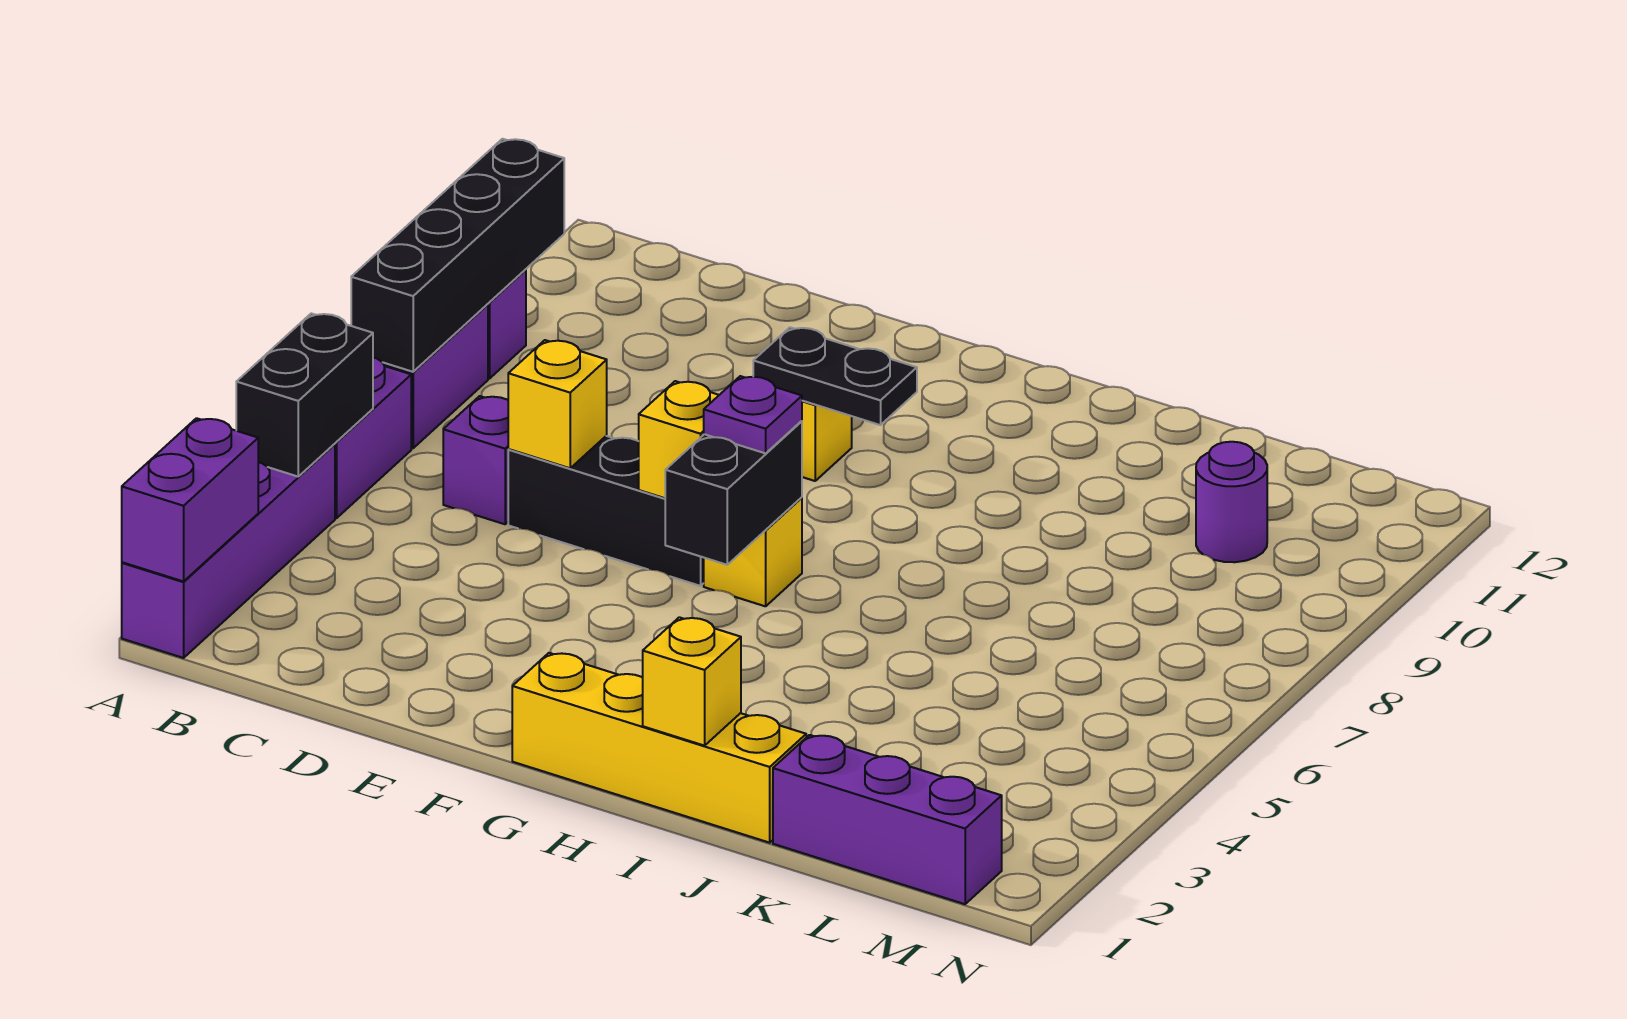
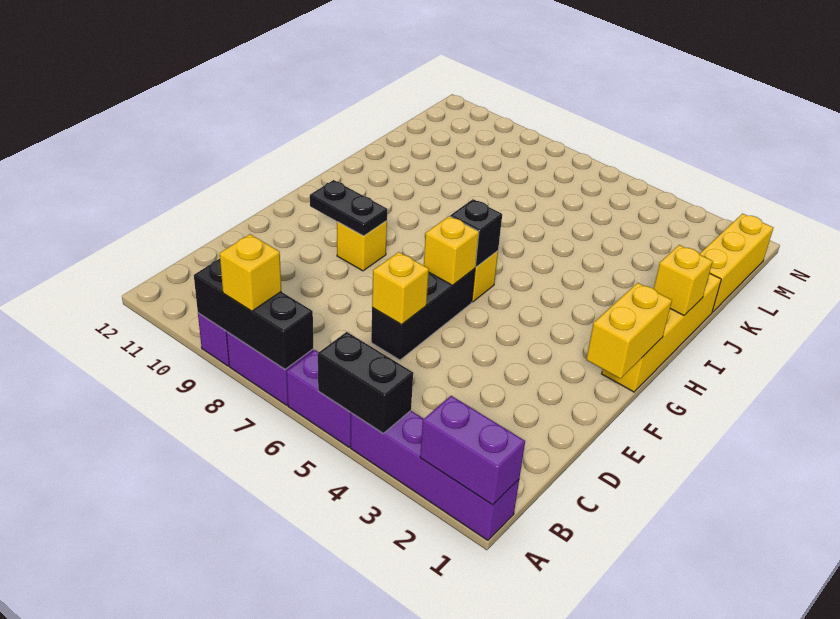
black 1x4 brick [351,139,564,372] -> black 1x3 brick [194,259,313,369]
none -> yellow 1x1 brick [220,234,281,311]
purple 1x1 brick [443,396,509,524] -> none
none -> yellow 1x2 brick [586,283,672,378]
black 1x2 plate [753,327,917,425] -> black 1x2 plate turned to [310,180,387,236]
black 1x2 brick [665,421,802,565] -> black 1x1 brick [450,199,502,267]
purple 1x1 plate [704,376,802,453] -> none
purple 1x3 brick [773,735,1002,904] -> yellow 1x3 brick [699,214,773,312]
purple 1x1 round brick [1196,442,1267,562] -> none

